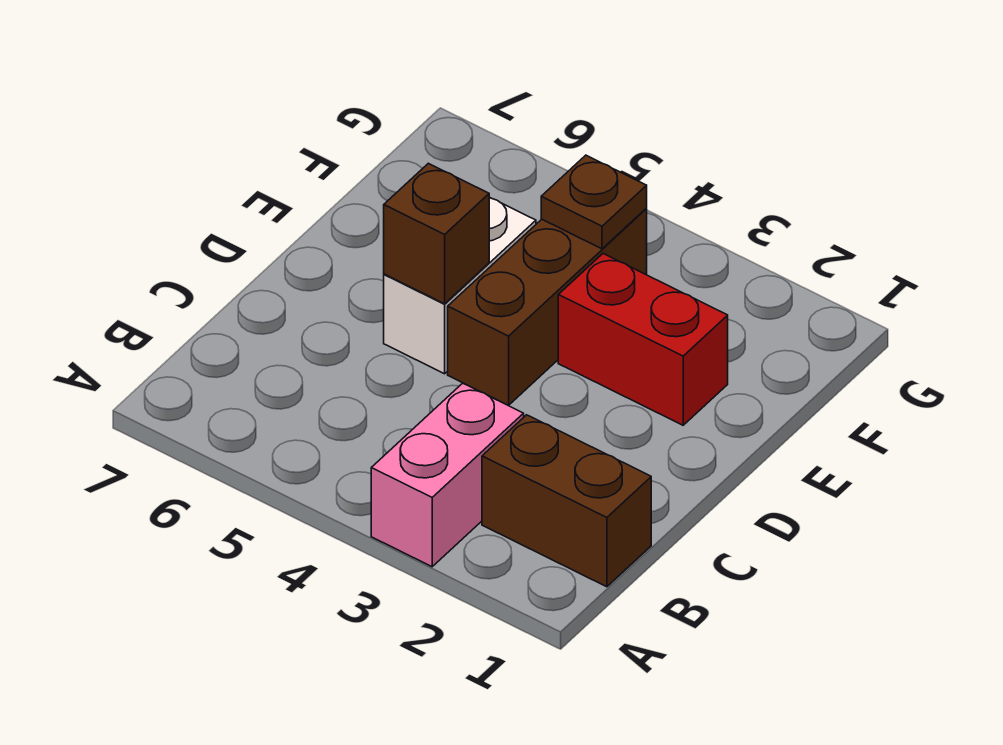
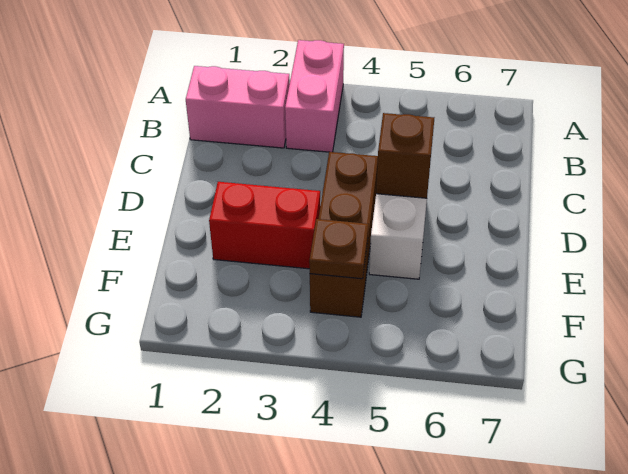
brown 1x2 brick [482,415,651,587] -> pink 1x2 brick [186,66,290,148]

